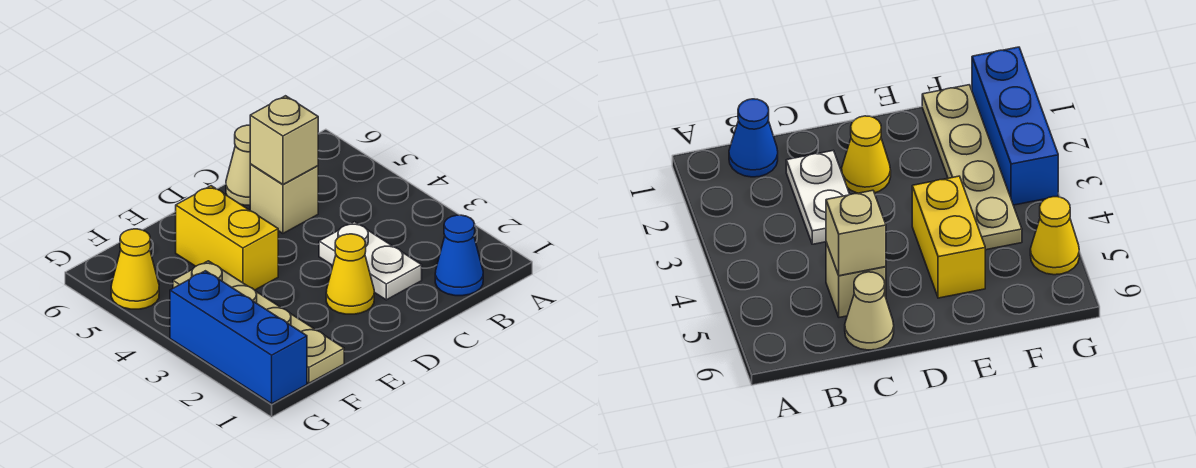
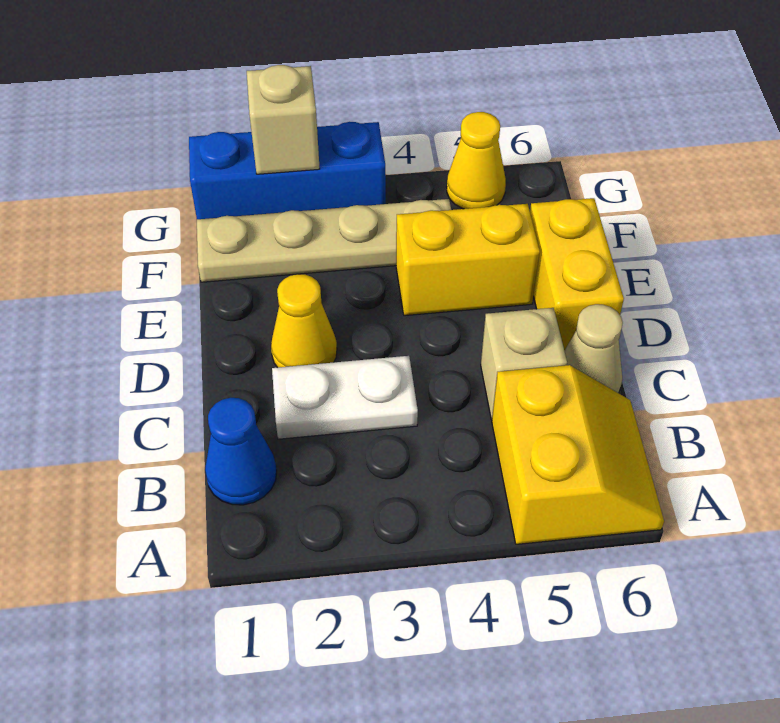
none -> yellow 2x2 slope [492,365,664,544]
tan 1x1 brick [250,96,318,184] -> tan 1x1 brick moved to [247,65,320,174]
none -> yellow 1x2 brick [530,198,624,351]

